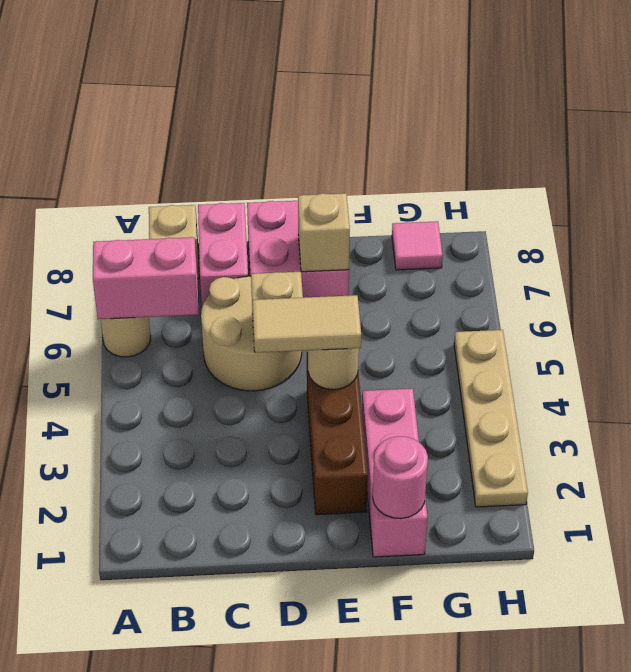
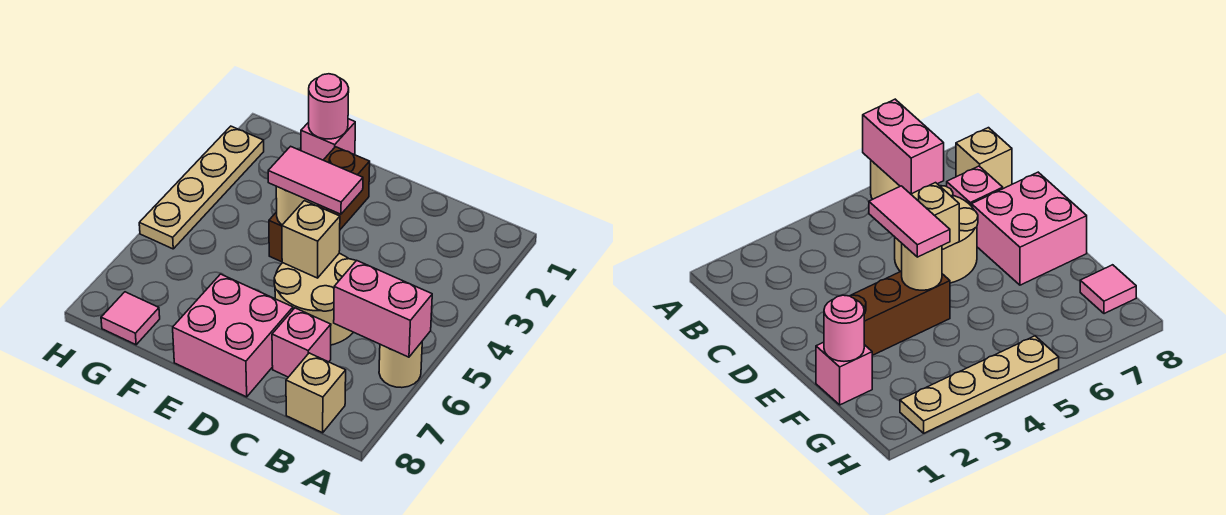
pink 1x2 brick [198,203,248,306] -> pink 1x1 brick [272,308,331,377]
tan 1x2 tile [252,295,361,353] -> pink 1x2 tile [268,146,363,214]
tan 1x1 brick [298,193,350,272] -> none
pink 1x3 brick [362,388,428,557] -> pink 1x1 brick [301,119,355,160]

